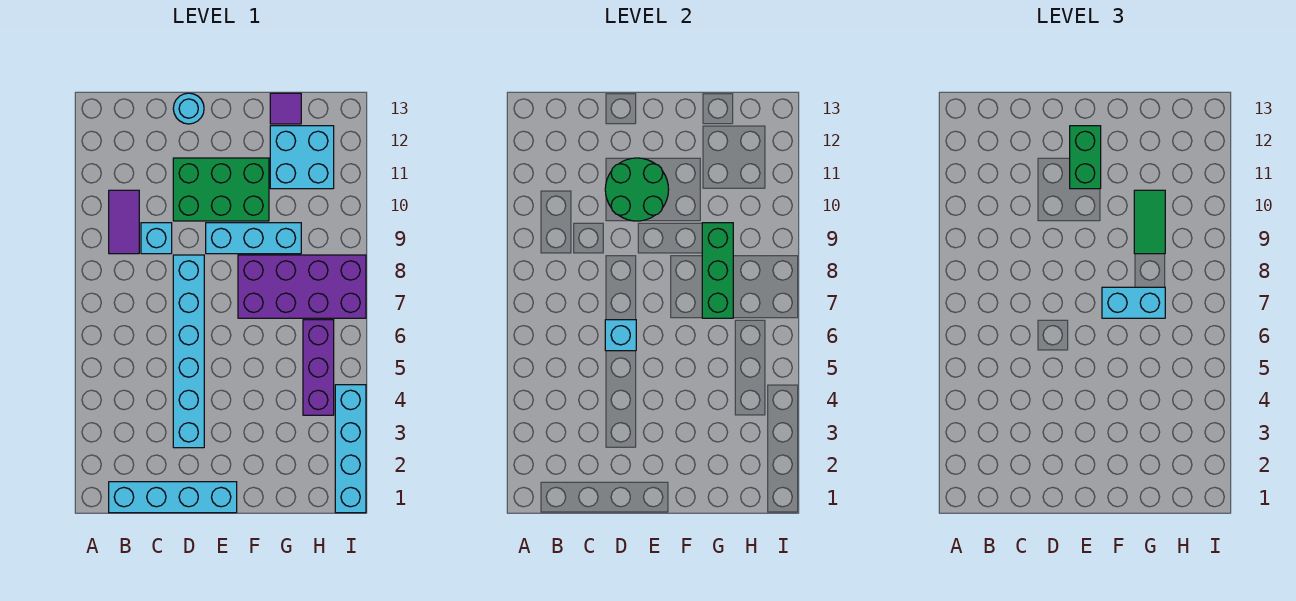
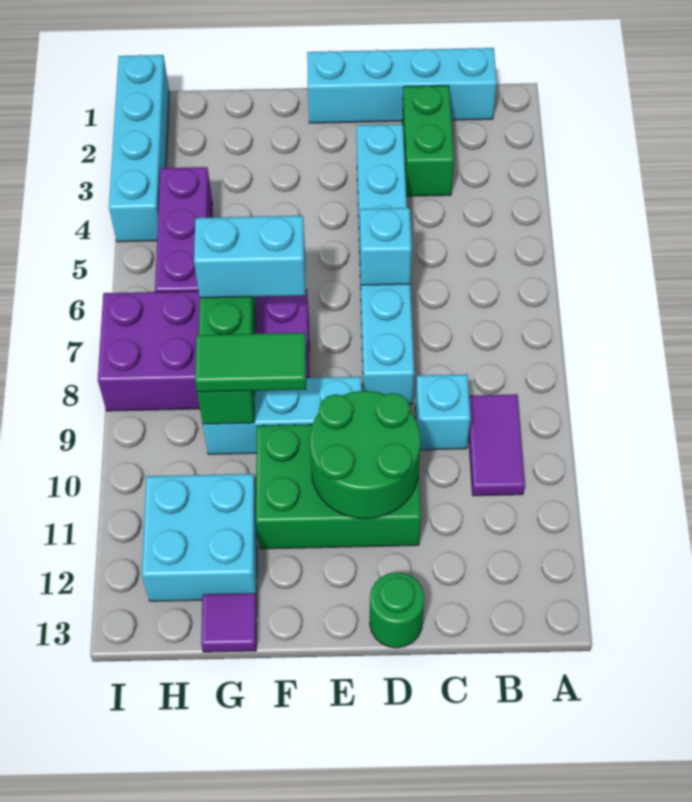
cyan 1x1 round brick [173,93,204,124] -> green 1x1 round brick [370,572,424,648]
green 1x2 brick [1070,126,1101,189] -> green 1x2 brick moved to [402,86,454,196]
green 1x2 tile [1134,190,1165,254] -> green 1x2 tile turned to [195,333,306,392]

